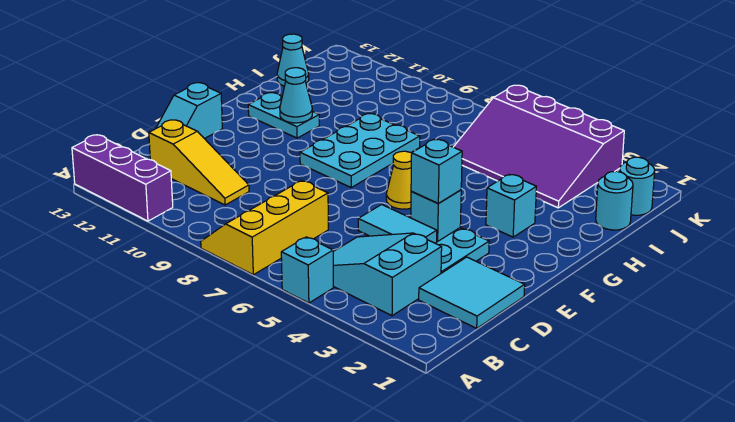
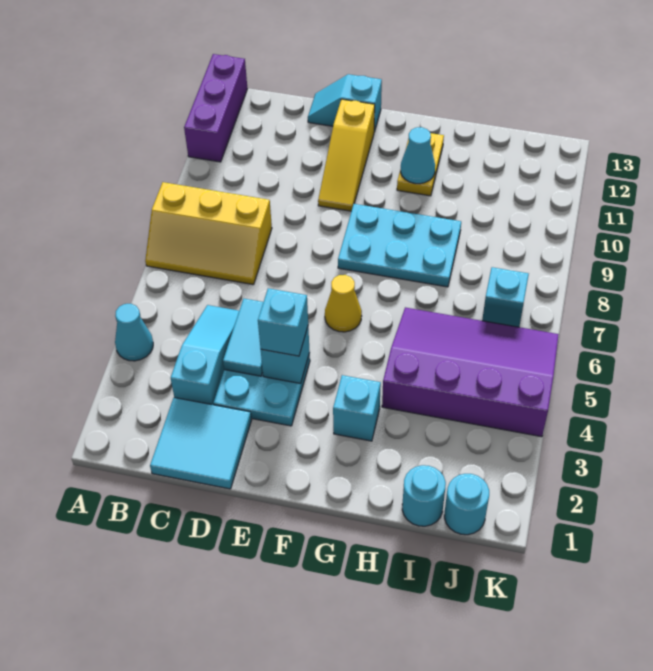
cyan 1x1 brick [281,237,333,303] -> cyan 1x1 brick moved to [482,267,529,327]
yellow 2x3 slope [201,181,328,275] -> yellow 2x3 slope turned to [145,182,272,285]
cyan 2x3 slope [333,233,442,316] -> cyan 1x3 slope [171,305,239,405]
yellow 1x3 slope [149,120,249,205] -> yellow 1x3 slope moved to [318,99,375,211]
cyan 1x2 plate [248,93,319,138] -> yellow 1x2 plate [397,133,444,196]
purple 3x4 slope [454,85,624,208] -> purple 3x4 slope turned to [382,307,559,437]
cyan 1x1 cone [277,34,309,86] -> cyan 1x1 cone moved to [115,304,153,361]

